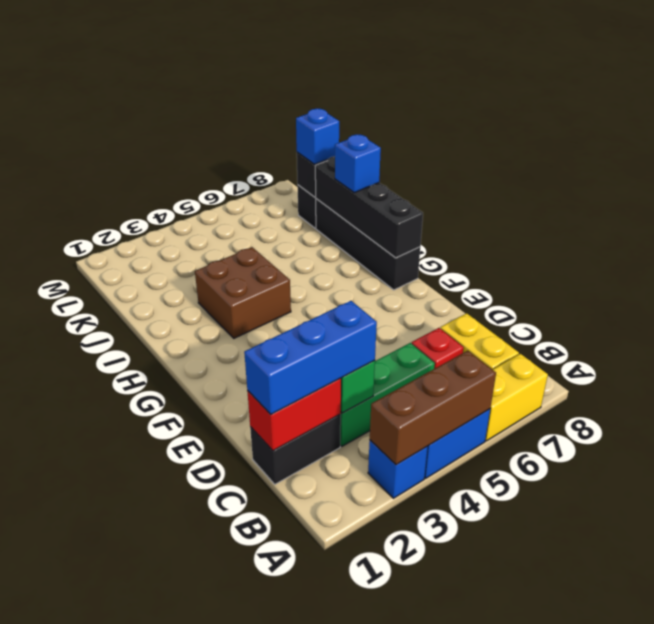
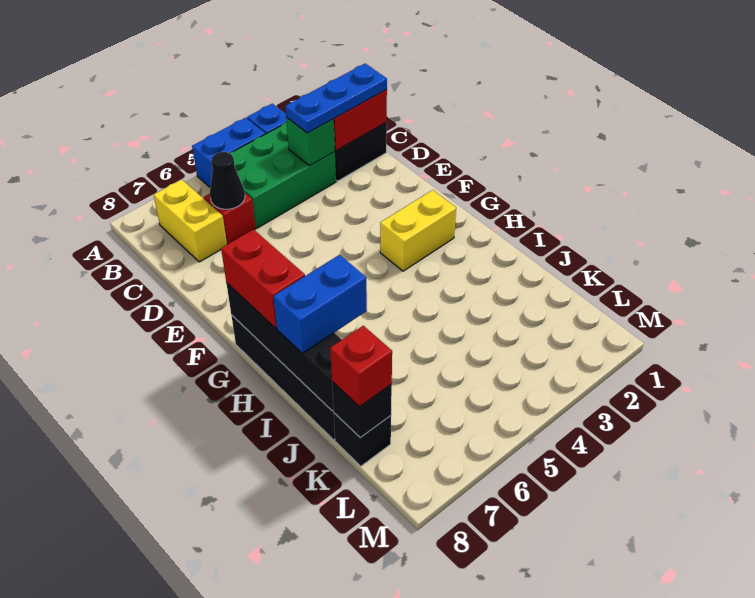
brown 1x3 brick [370,351,496,465] -> none
yellow 1x2 brick [485,354,548,441] -> yellow 1x2 brick moved to [380,190,456,271]
blue 1x3 brick [244,301,377,414] -> blue 1x3 plate [285,64,387,133]
green 1x3 brick [340,343,435,446] -> green 2x3 brick [230,122,336,228]
none -> black 1x1 cone [210,152,245,209]
none -> red 1x2 brick [221,229,305,328]
brown 2x2 brick [195,247,291,338] -> none
blue 1x1 brick [335,134,381,193] -> blue 1x2 brick [273,255,367,353]
blue 1x1 brick [296,109,339,164] -> red 1x1 brick [330,326,392,407]

